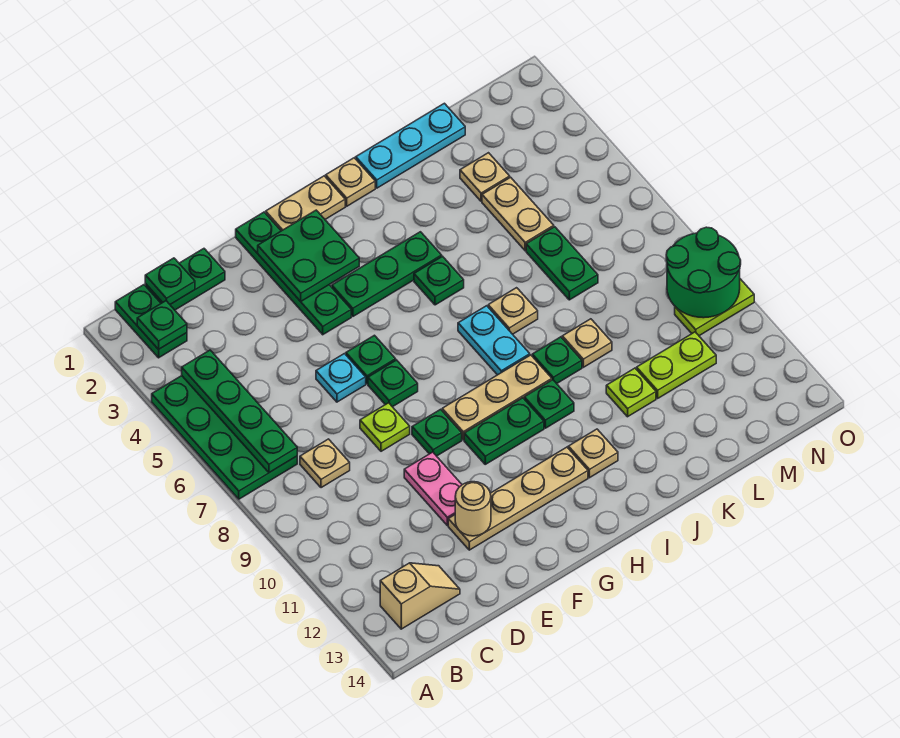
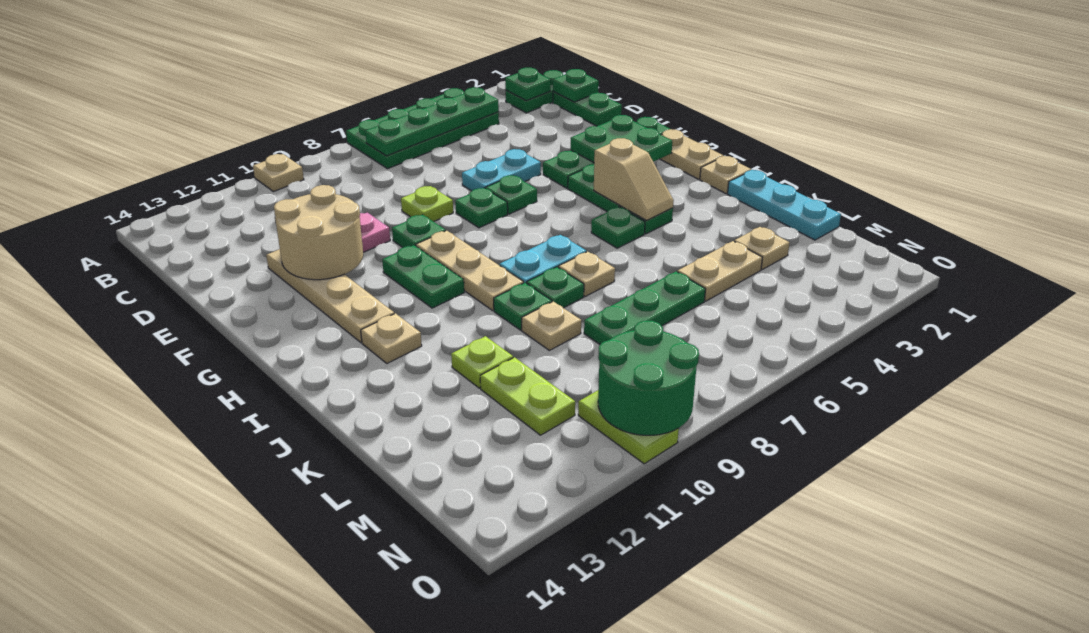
tan 1x2 slope [380,563,460,629] -> tan 1x2 slope moved to [594,138,674,220]
tan 1x1 plate [300,439,350,488] -> tan 1x1 plate moved to [253,154,304,192]
cyan 1x1 plate [316,354,366,402] -> cyan 1x2 plate [462,149,541,191]
tan 1x1 round brick [455,482,491,536] -> tan 2x2 round brick [274,185,363,280]
green 1x1 plate [524,380,574,428] -> green 1x1 plate moved to [527,267,584,308]
green 1x2 plate [526,227,598,300] -> green 1x3 plate [584,272,706,344]

